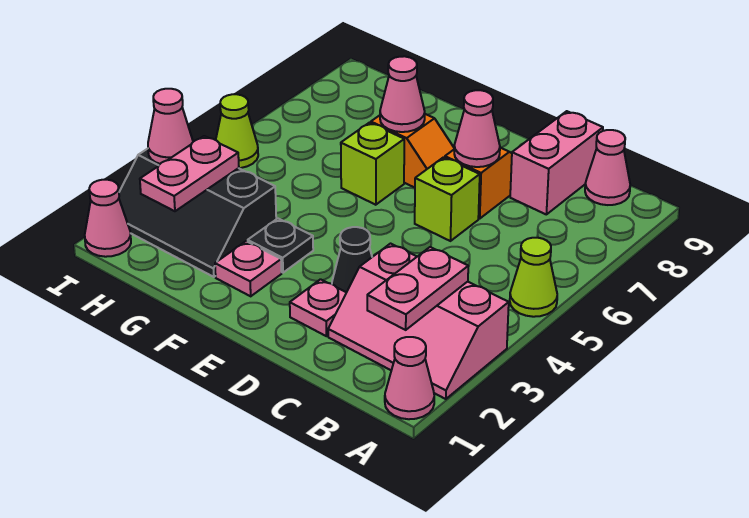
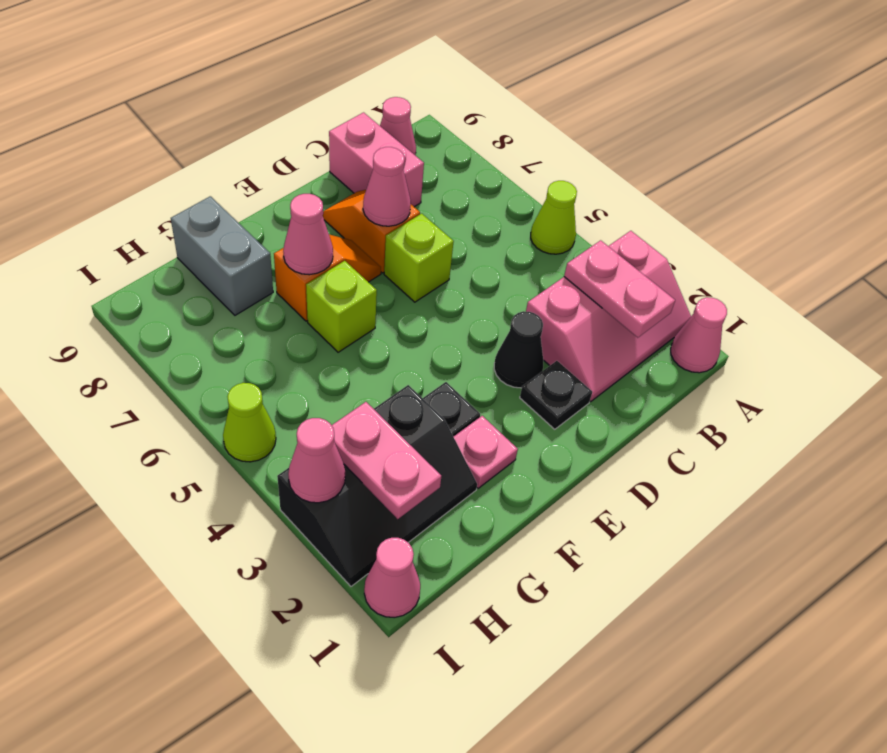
pink 1x1 plate [290,279,346,336] -> black 1x1 plate [520,361,592,429]
none -> grey 1x2 brick [171,196,273,315]

